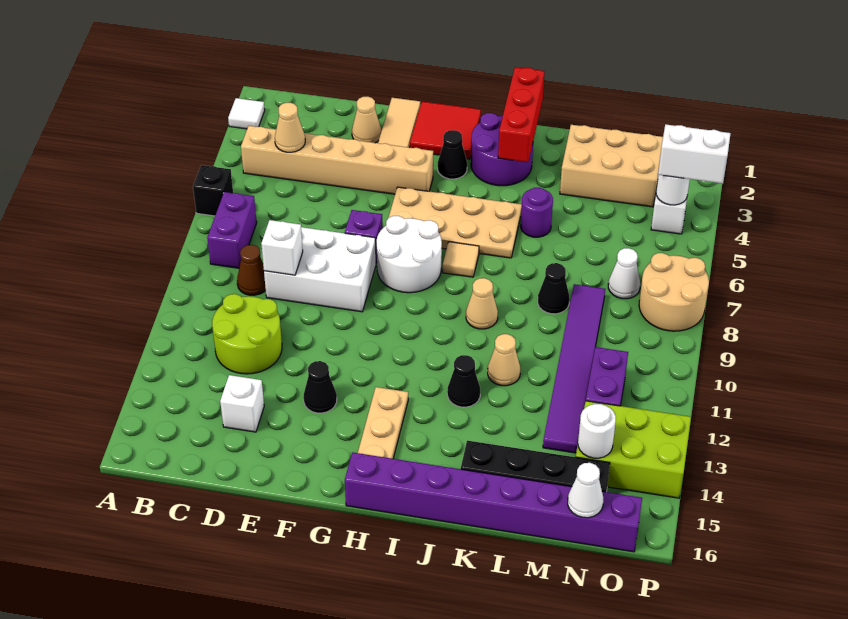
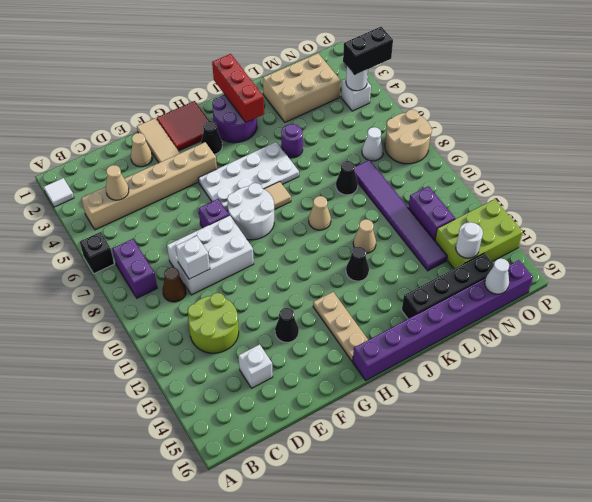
tan 2x4 plate [389,187,522,258] -> white 2x4 plate [198,142,299,211]
white 1x2 brick [658,124,731,184] -> black 1x2 brick [343,27,393,75]

